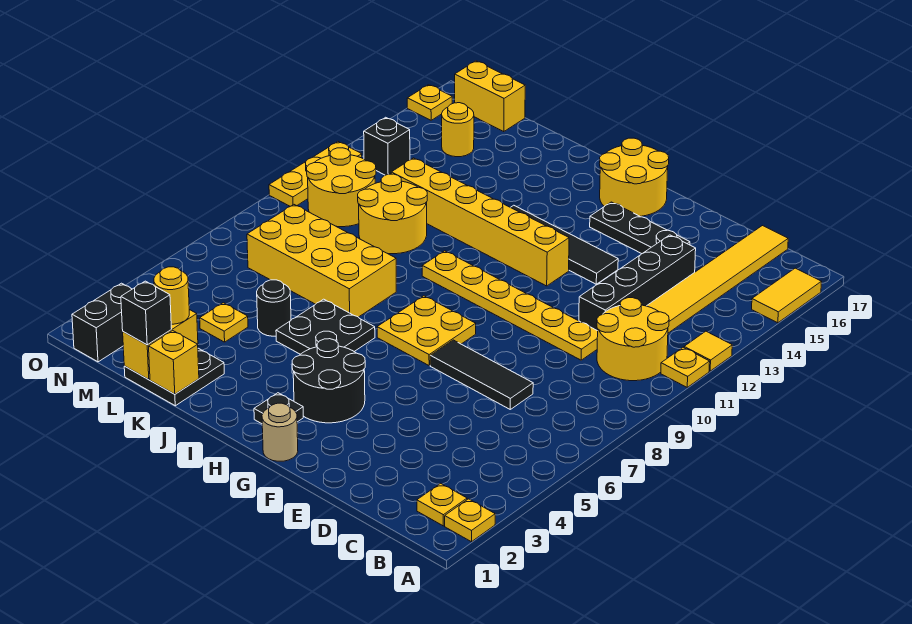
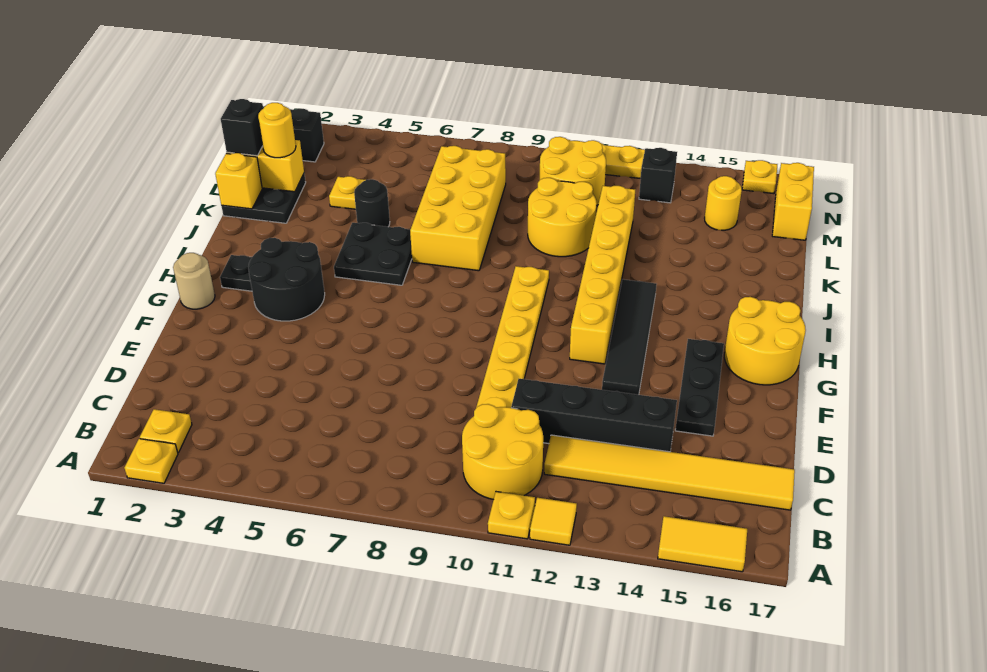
black 1x3 tile [430,340,533,409] -> none
yellow 2x2 plate [377,296,476,365] -> none

